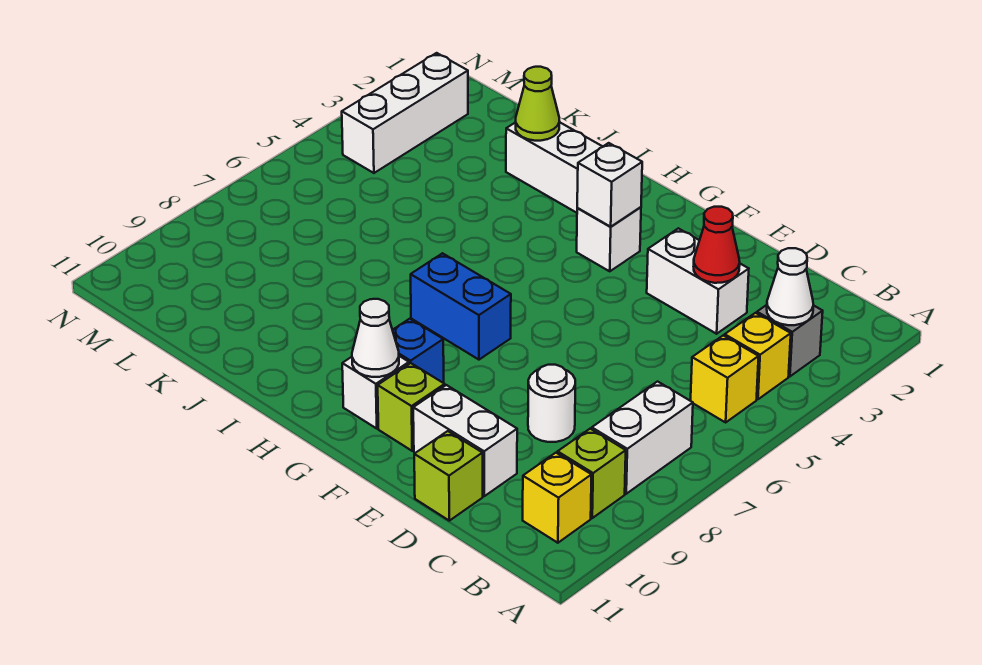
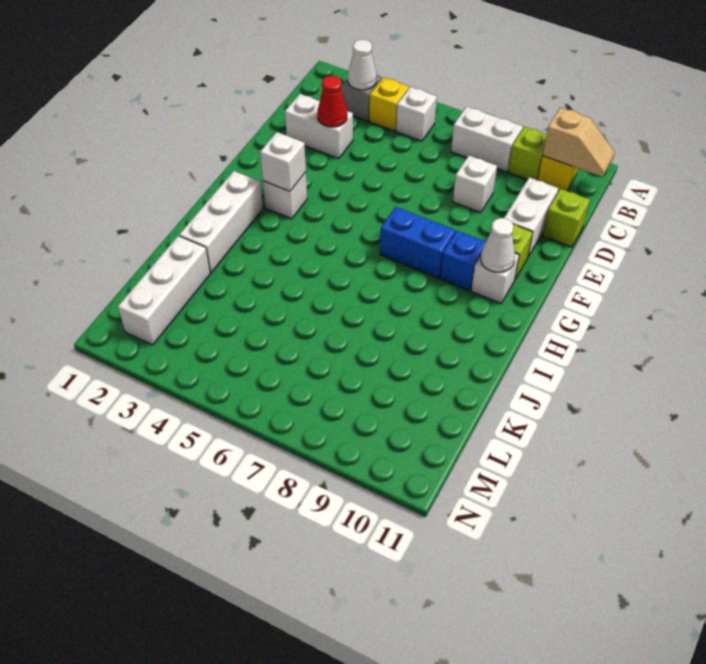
yellow 1x1 brick [691,335,759,422] -> white 1x1 brick [396,87,437,141]
none -> tan 1x2 slope [543,108,615,177]
white 1x2 brick [647,228,749,334] -> white 1x2 brick turned to [285,94,353,159]
white 1x1 round brick [528,365,575,442] -> white 1x1 brick [453,156,497,213]
blue 1x2 brick [411,253,511,360] -> blue 1x2 brick turned to [380,207,455,278]
lime 1x1 cone [516,67,560,141] -> none
white 1x3 brick [342,53,468,173] -> white 1x3 brick turned to [118,236,210,345]

